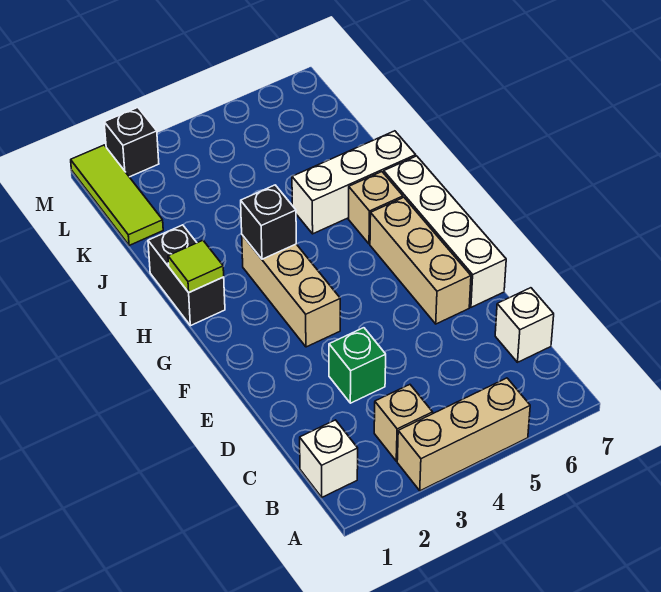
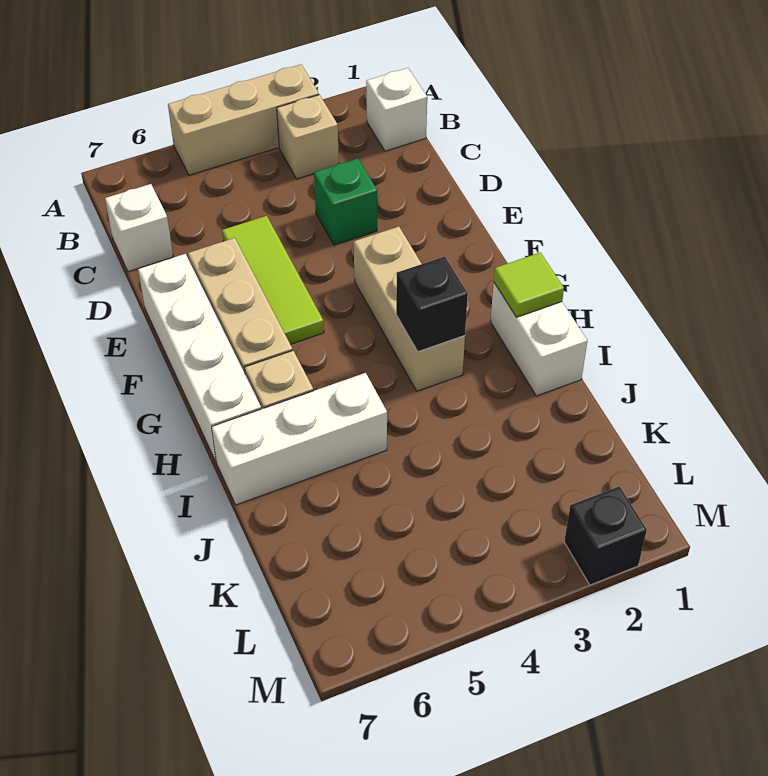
black 1x2 brick [148,225,225,326] -> white 1x2 brick [490,283,587,396]
lime 1x3 tile [71,145,163,246] -> lime 1x3 tile moved to [222,216,324,344]

